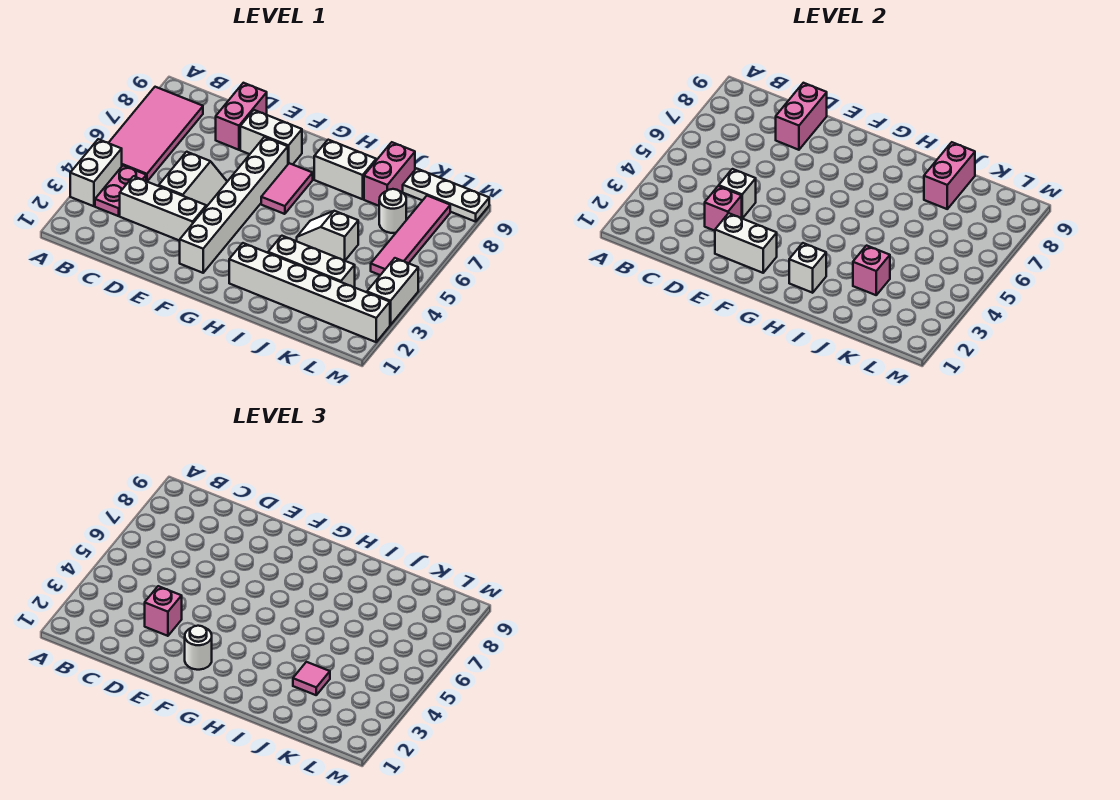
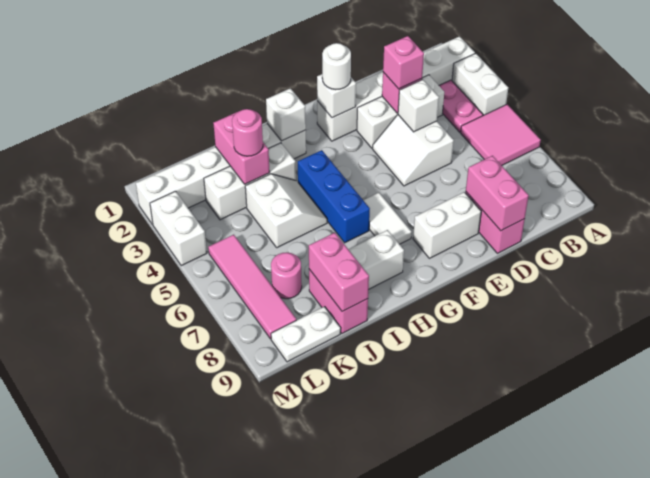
pink 2x4 tile [109,87,203,181] -> pink 2x2 tile [461,104,541,165]
white 1x2 brick [715,213,777,273] -> white 1x1 brick [317,74,356,118]
white 1x6 brick [180,137,288,273] -> white 1x6 brick turned to [317,36,475,141]
pink 1x2 tile [261,163,313,214] -> white 1x2 tile [363,193,412,244]
none -> blue 1x3 brick [298,150,370,243]
white 1x2 slope [297,211,358,261] -> white 2x2 slope [245,174,327,248]
pink 1x1 brick [853,246,890,295] -> pink 1x2 brick [213,111,270,184]
pink 1x1 tile [293,662,330,695] -> pink 1x1 round brick [232,109,263,156]
white 1x1 round brick [379,189,406,233] -> pink 1x1 round brick [271,252,302,299]
white 1x3 plate [403,168,489,222] -> white 1x2 plate [271,306,341,362]

